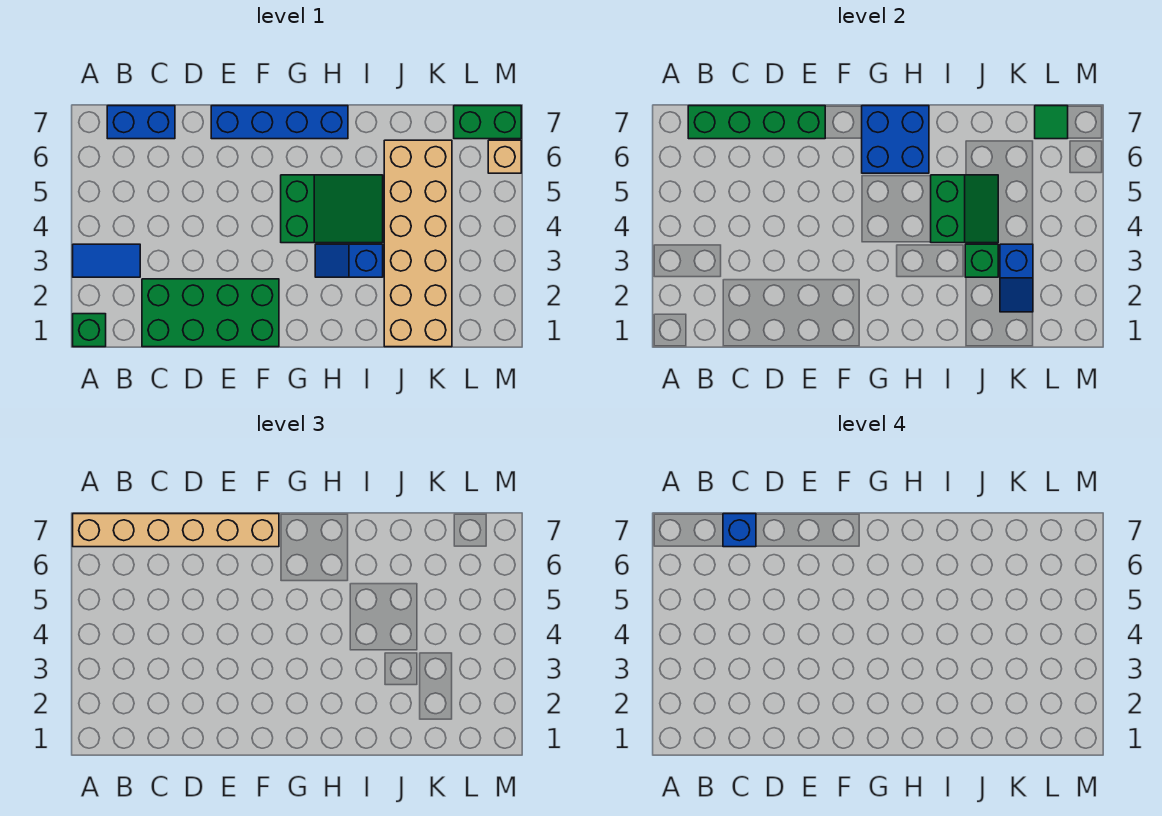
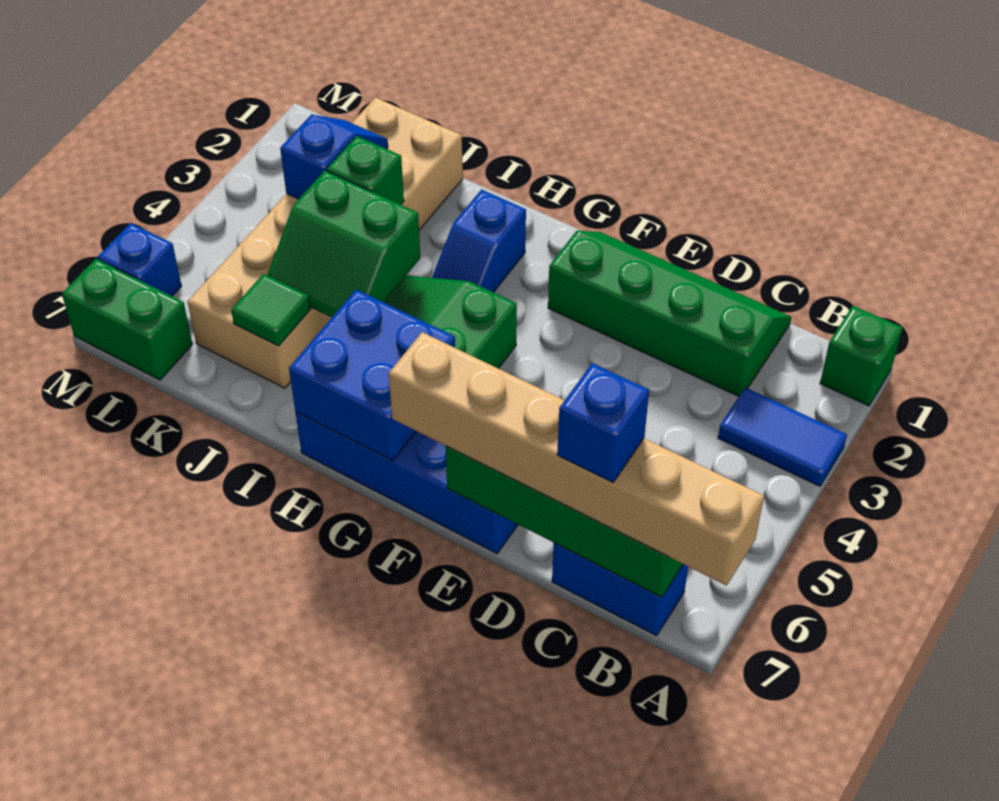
green 2x4 brick [142,279,279,347] -> green 2x4 slope [548,231,791,396]
blue 1x2 slope [315,244,383,277] -> blue 1x2 slope turned to [432,190,526,292]
green 2x2 slope [931,175,998,243] -> green 2x2 slope turned to [267,171,420,317]
green 1x1 tile [1035,106,1068,139] -> green 1x1 tile moved to [231,274,310,346]
tan 1x1 brick [488,140,521,173] -> blue 1x1 brick [98,223,181,296]

